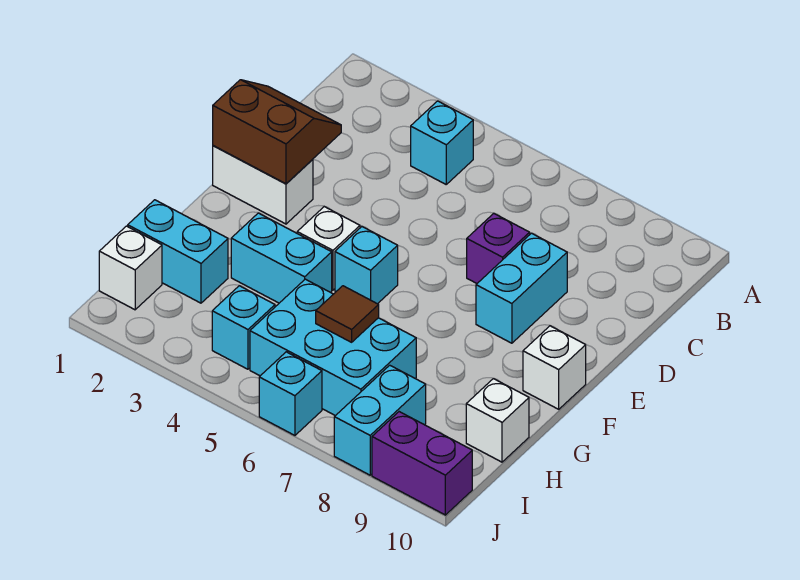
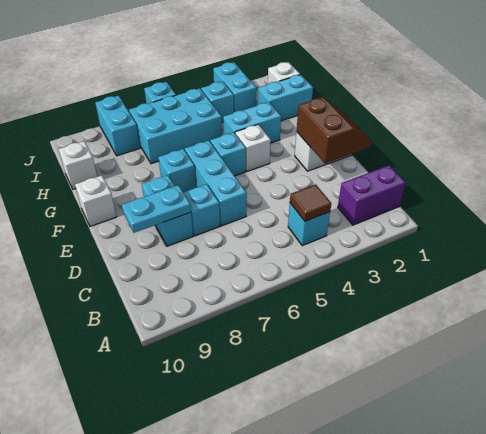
brown 2x2 slope [213,80,341,184] -> brown 2x2 slope turned to [297,97,373,164]
none -> cyan 1x3 brick [185,141,247,226]
purple 1x1 brick [467,214,530,283] -> cyan 1x1 brick [183,184,220,236]
none -> cyan 1x2 plate [122,185,191,233]
none -> cyan 1x1 brick [158,149,196,192]
brown 1x1 tile [316,286,379,342] -> brown 1x1 tile moved to [290,184,331,221]
none -> cyan 1x2 brick [213,62,256,112]
purple 1x2 brick [372,412,472,515] -> purple 1x2 brick moved to [338,165,406,225]

